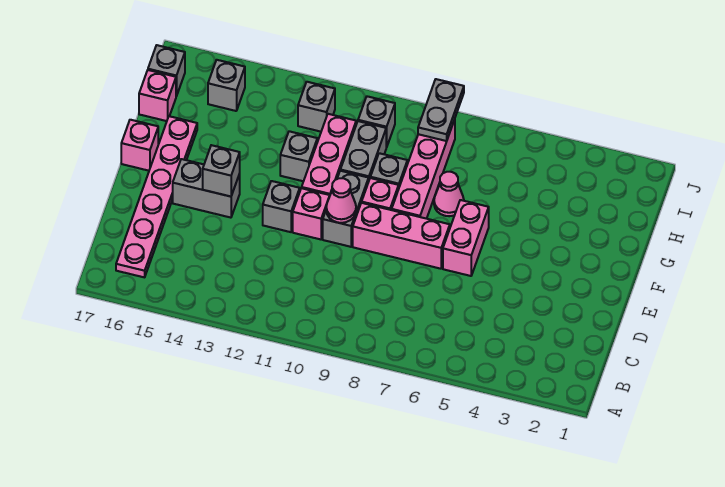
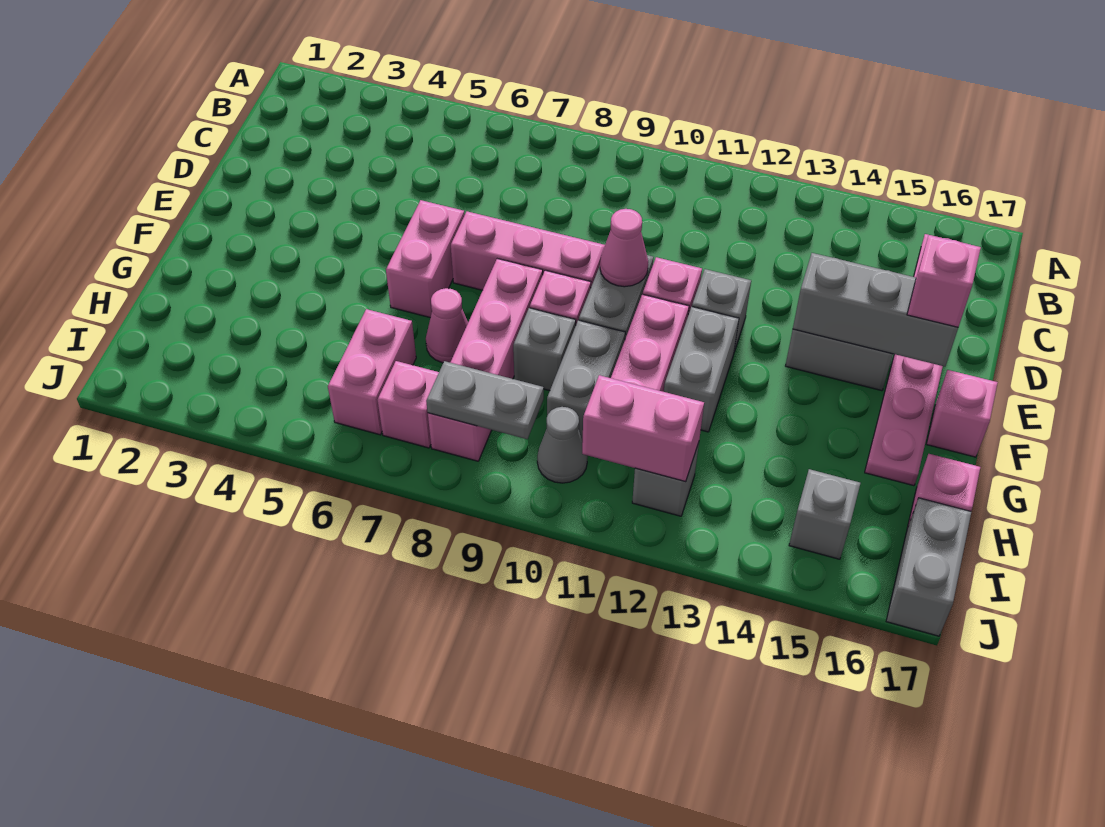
grey 1x1 brick [203,145,240,197] -> grey 1x3 brick [793,253,958,367]
none -> pink 1x1 brick [907,235,981,327]
grey 1x1 brick [280,131,317,181] -> grey 1x2 brick [664,307,739,432]
none -> pink 1x2 brick [328,309,416,435]
none -> pink 1x1 brick [378,361,439,448]
grey 1x2 plate [418,79,464,141] -> grey 1x2 plate turned to [426,361,544,439]
grey 1x1 brick [358,96,395,147] -> grey 1x1 cone [537,407,588,483]
none -> pink 1x2 brick [582,375,704,482]
grey 1x1 brick [148,45,185,96] -> grey 1x2 brick [886,498,971,636]

